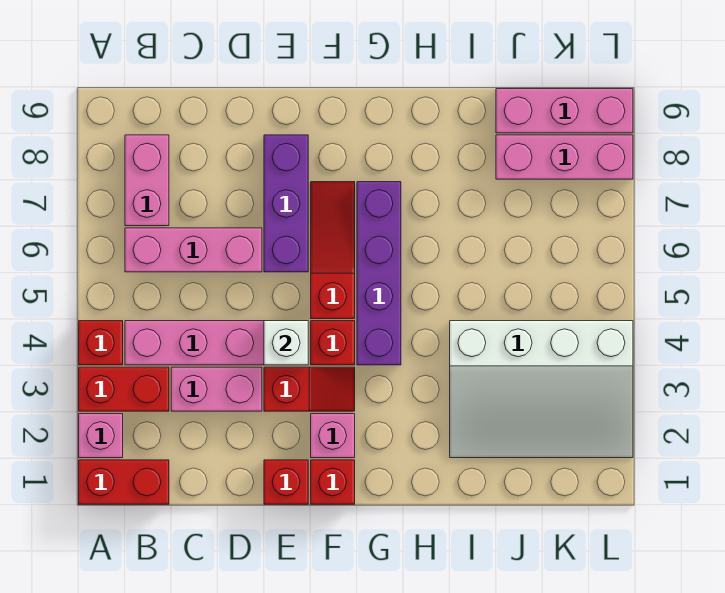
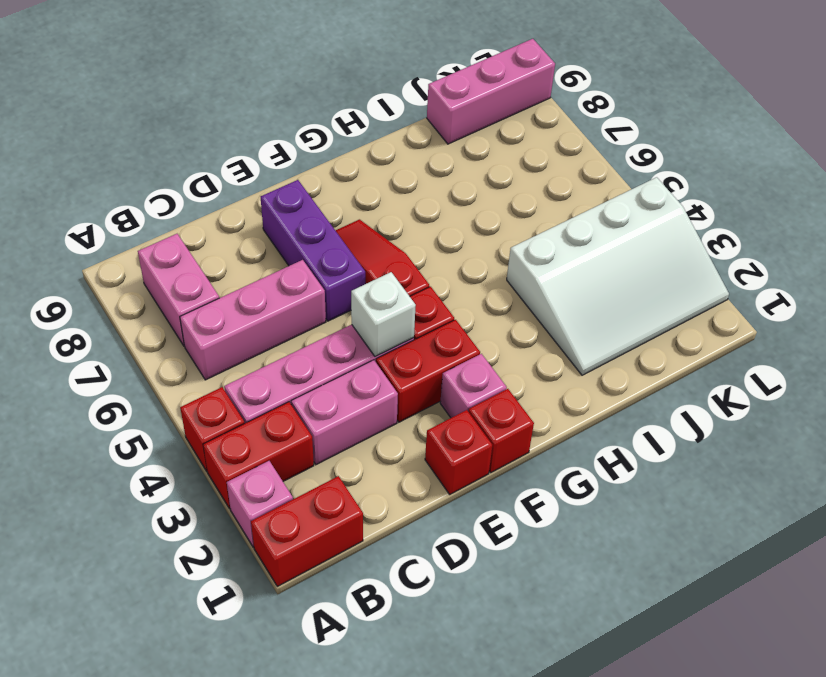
red 1x2 slope [264,367,355,411] -> red 1x2 brick [376,320,480,422]
purple 1x4 brick [357,182,401,365] -> none
pink 1x3 brick [496,135,633,179] -> none

